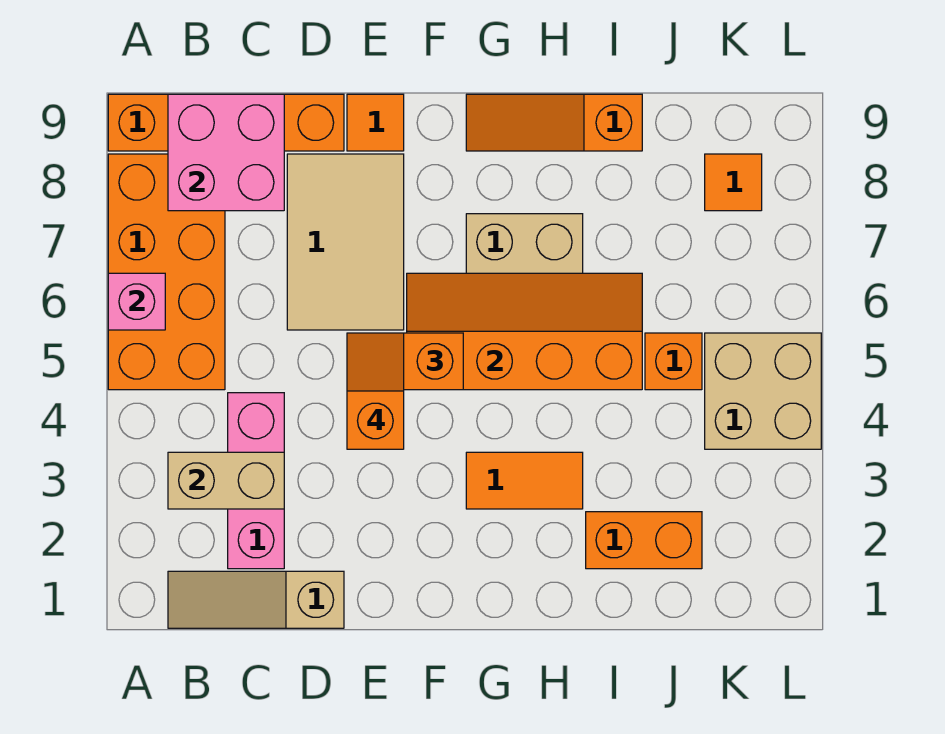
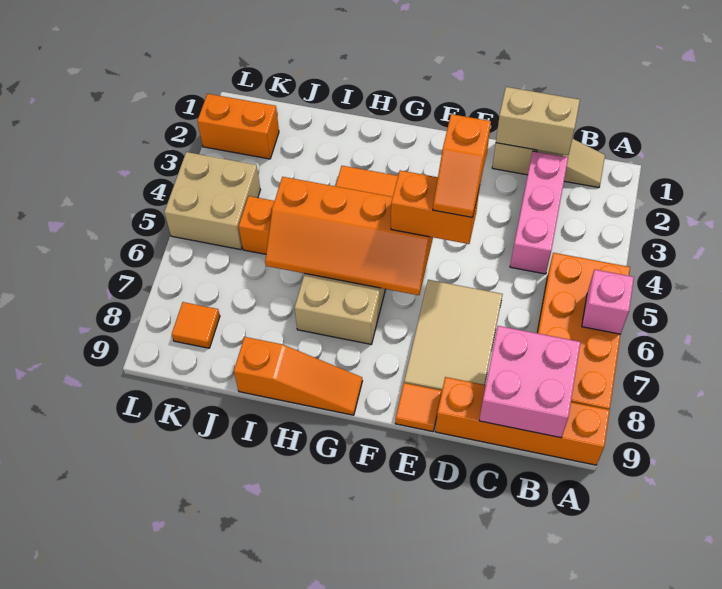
tan 1x2 brick [168,452,284,509] -> tan 1x2 brick moved to [496,87,580,155]
orange 1x2 brick [586,512,702,569] -> orange 1x2 brick moved to [197,94,279,159]

